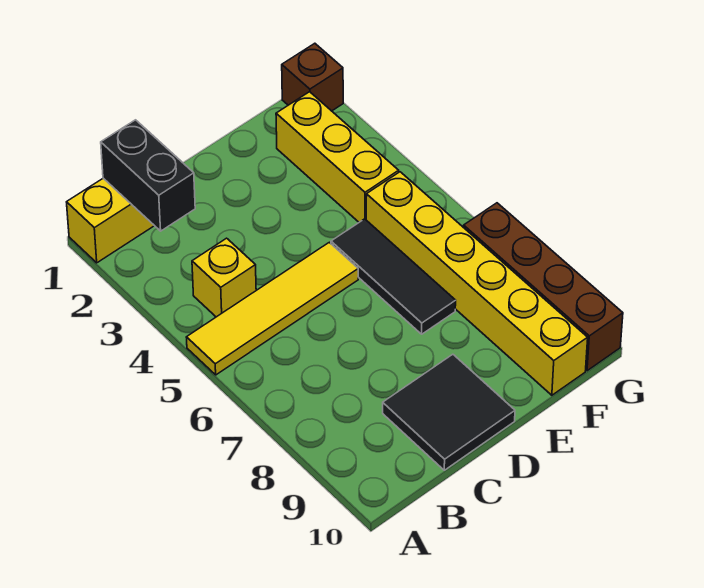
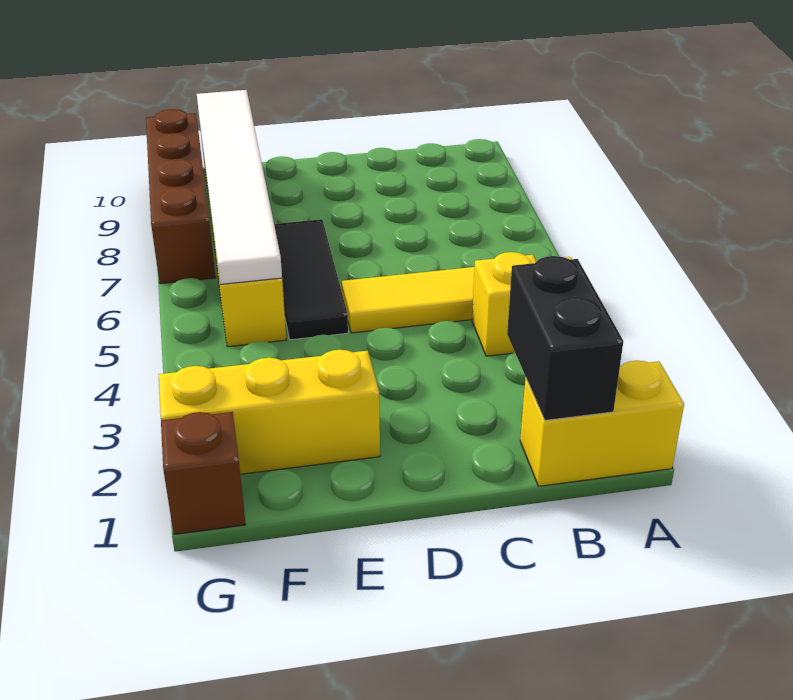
black 2x2 tile [383,354,515,470] -> none
yellow 1x3 brick [276,92,399,222] -> yellow 1x3 brick turned to [159,350,380,474]
none -> white 1x6 tile [197,90,282,284]

